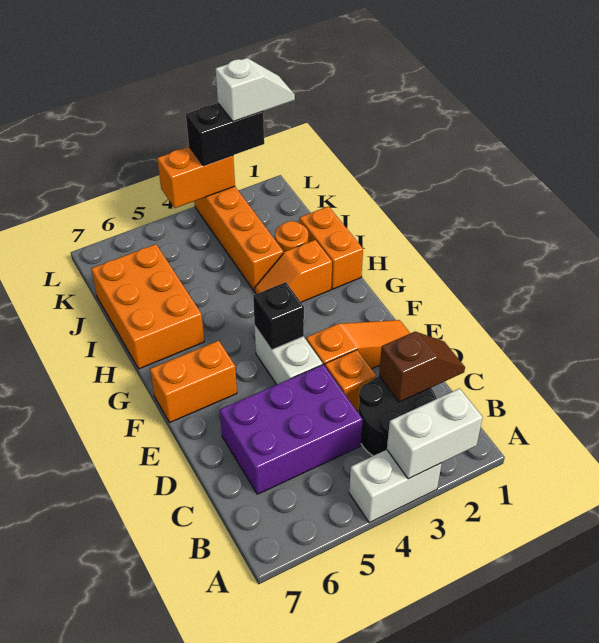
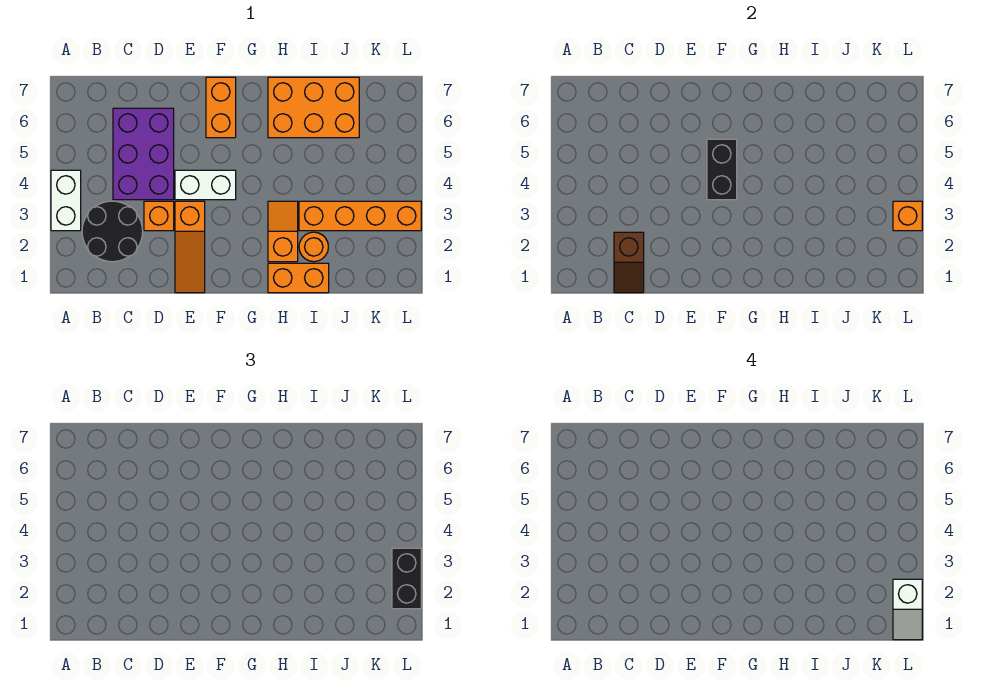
white 1x2 brick [387,388,483,479] -> none
black 1x1 brick [253,282,304,350] -> black 1x2 brick [707,139,737,200]
orange 1x2 brick [157,147,235,208] -> orange 1x1 brick [893,201,922,231]

